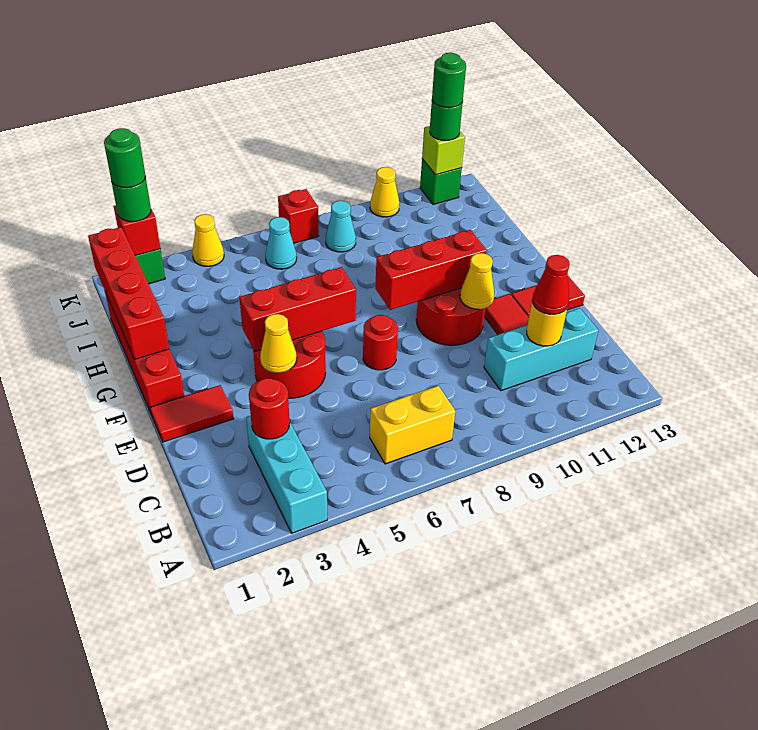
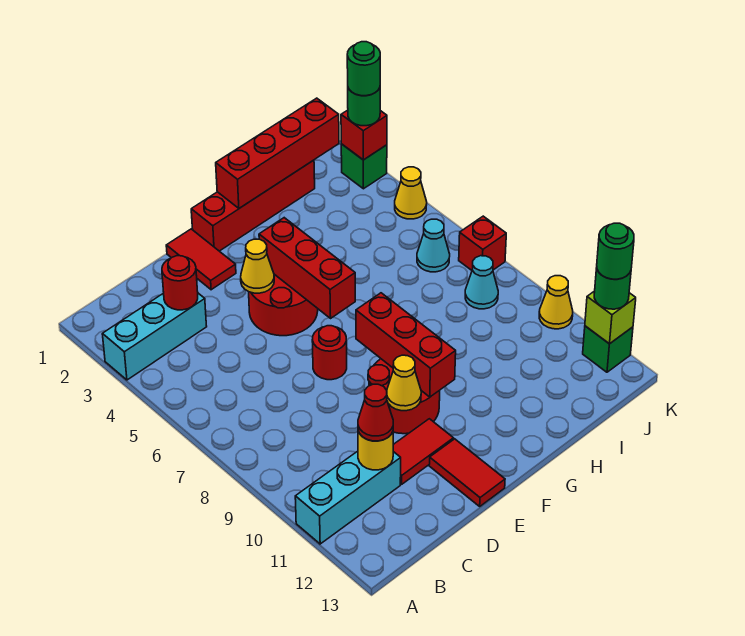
yellow 1x2 brick [370,386,455,464] -> none
cyan 1x3 brick [484,308,598,391] -> cyan 1x3 brick turned to [295,451,401,544]

